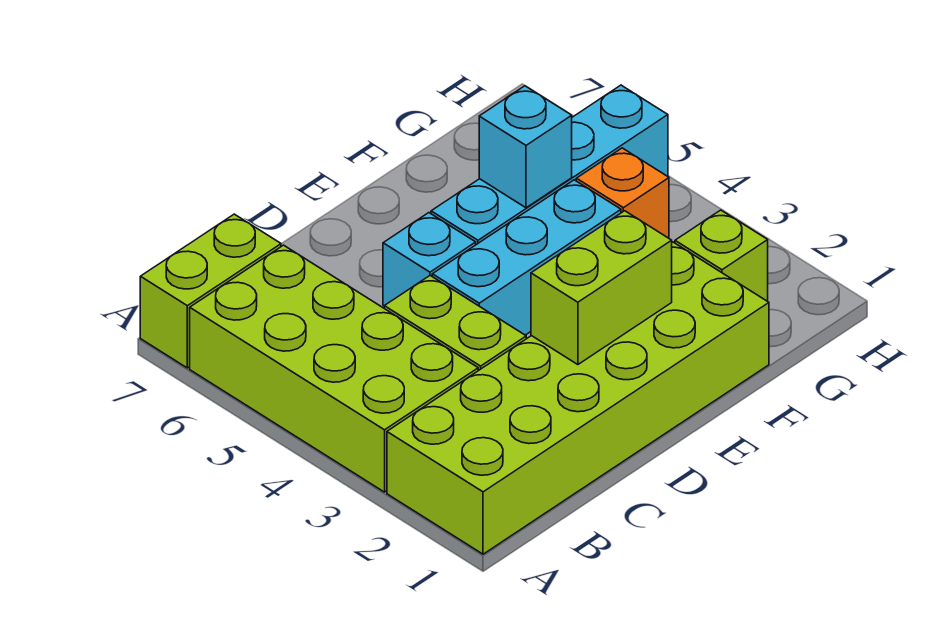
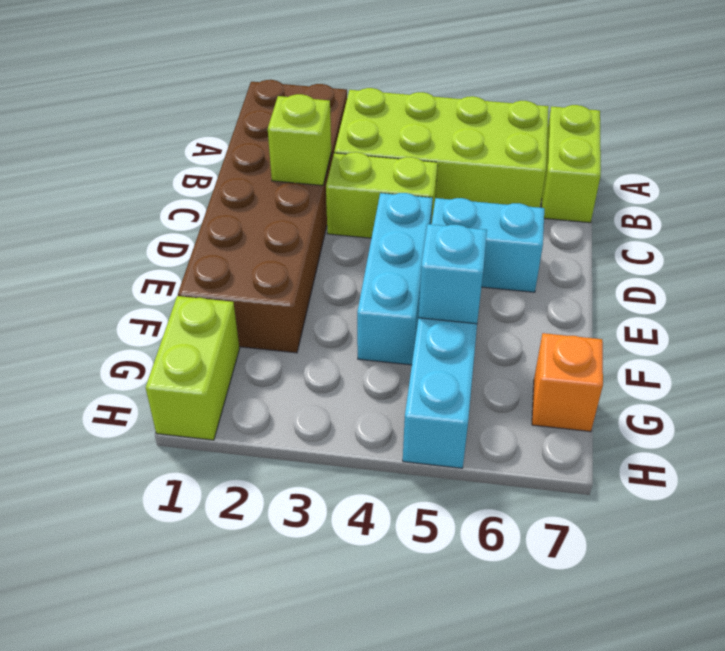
lime 2x6 brick [387,242,769,554] -> brown 2x6 brick [178,80,347,353]
lime 1x2 brick [531,211,672,365] -> lime 1x2 brick moved to [146,296,239,440]
cyan 1x1 brick [383,213,476,306] -> cyan 1x2 brick [432,198,544,292]
lime 1x1 brick [675,210,768,301] -> lime 1x1 brick moved to [268,94,331,185]
orange 1x1 brick [576,148,669,238] -> orange 1x1 brick moved to [532,333,603,431]

